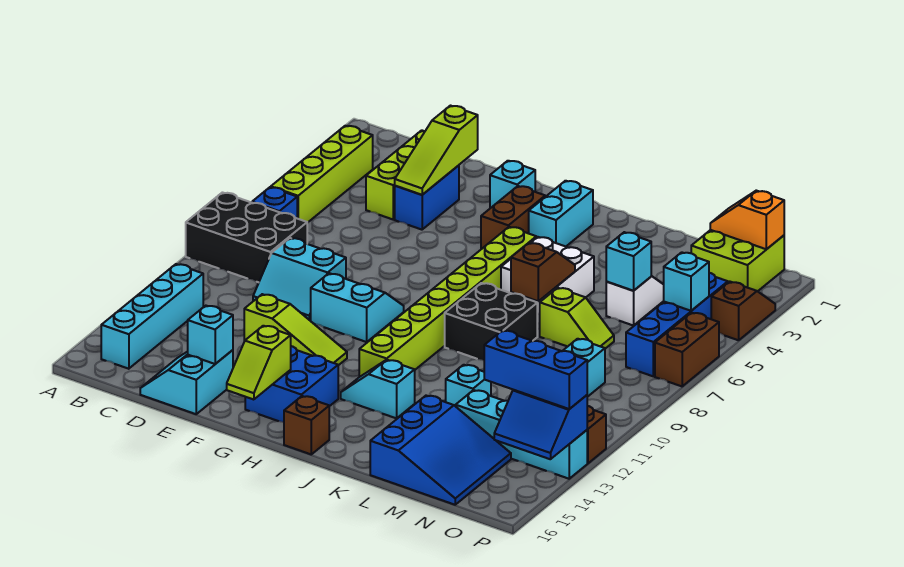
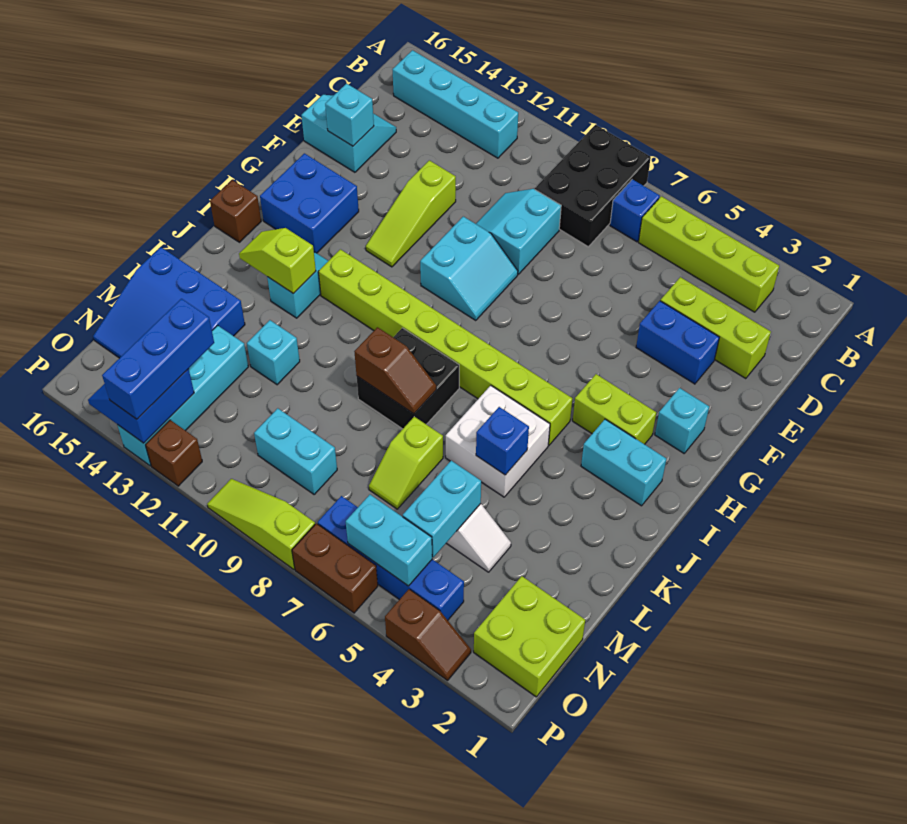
lime 1x3 slope [395,106,478,195] -> lime 1x3 slope moved to [207,479,315,569]
lime 1x2 slope [227,326,291,400] -> lime 1x2 slope moved to [239,228,316,294]
brown 1x2 brick [481,186,545,249] -> lime 1x2 brick [573,374,656,444]
none -> blue 1x1 brick [476,407,529,475]
brown 1x2 slope [511,242,575,301] -> brown 1x2 slope moved to [354,327,436,414]
cyan 1x1 brick [606,232,651,291] -> cyan 1x2 brick [403,461,481,557]
orange 1x2 slope [710,191,784,249] -> none
cyan 1x1 brick [664,252,709,311] -> cyan 1x2 brick [346,495,432,586]

